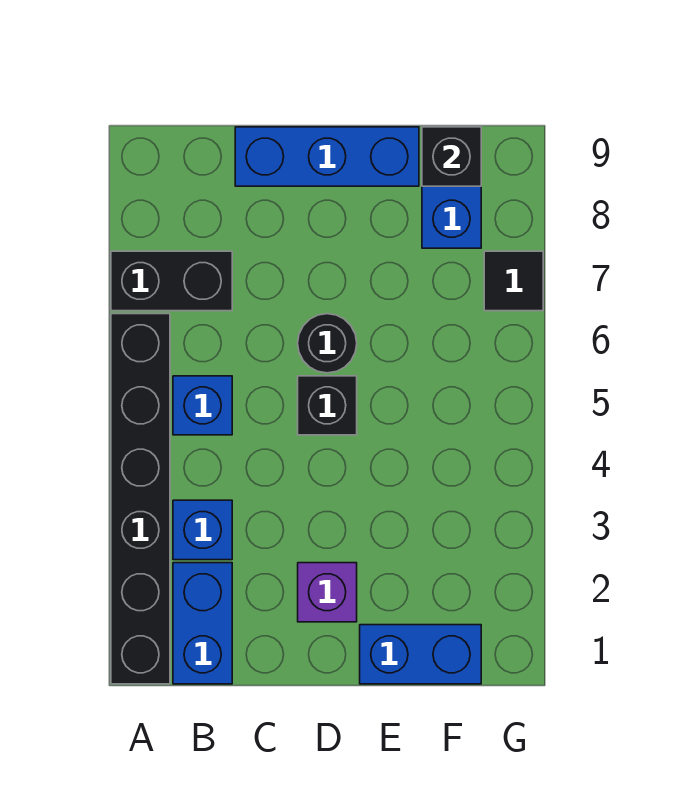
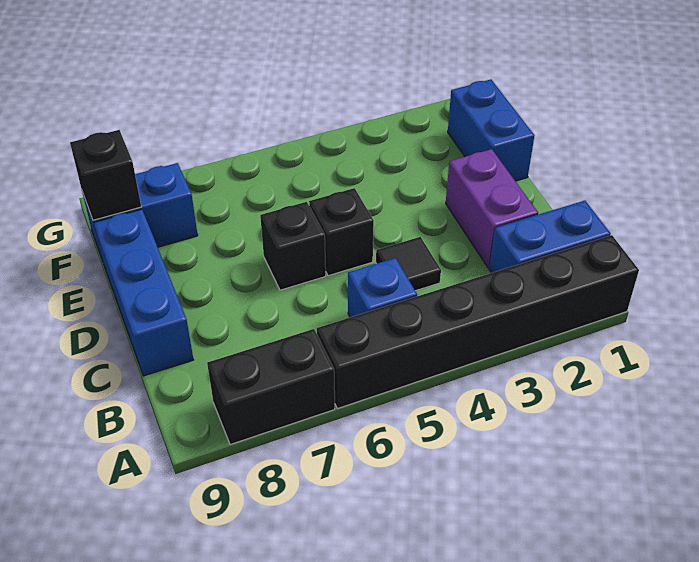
black 1x2 brick [111,251,232,311] -> black 1x2 brick turned to [207,329,335,445]
blue 1x1 brick [173,500,232,560] -> none
purple 1x1 brick [298,563,357,622] -> purple 1x2 brick [446,149,538,268]
black 1x1 round brick [298,314,357,373] -> black 1x1 brick [260,202,326,290]
black 1x1 tile [484,251,543,311] -> black 1x1 tile moved to [376,237,441,291]

